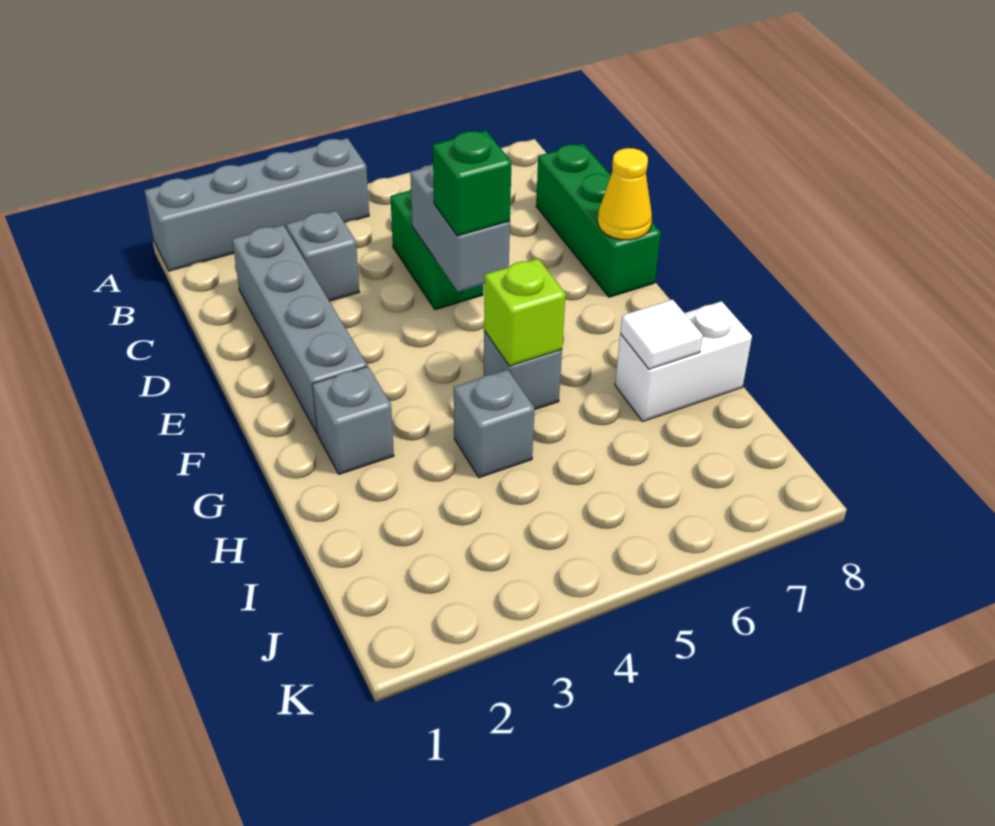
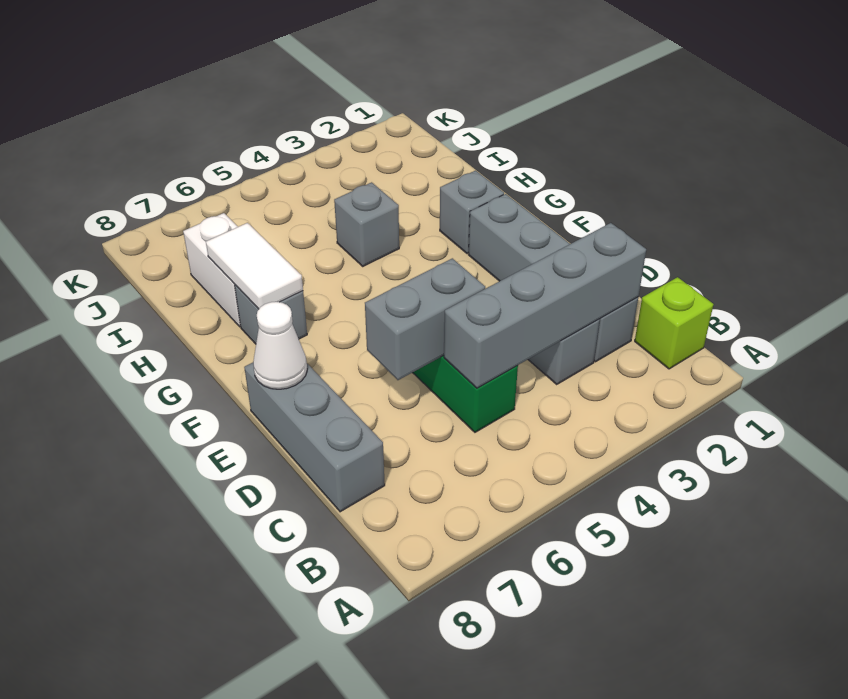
grey 1x4 brick [144,138,369,271] -> grey 1x4 brick moved to [444,223,646,388]
green 1x3 brick [536,144,661,297] -> grey 1x3 brick [244,363,385,512]
grey 1x2 brick [410,164,510,292] -> grey 1x2 brick turned to [365,258,485,380]
green 1x1 brick [433,130,511,236] -> none
yellow 1x1 cone [598,148,652,240] -> white 1x1 cone [253,302,307,389]
grey 1x1 brick [484,331,562,410] -> grey 1x1 brick moved to [235,285,307,344]
lime 1x1 brick [484,259,566,366] -> lime 1x1 brick moved to [635,277,714,369]
white 1x2 brick [615,301,752,421] -> white 1x2 brick turned to [183,213,241,327]
white 1x1 tile [620,300,703,369] -> white 1x2 tile [206,223,303,309]

